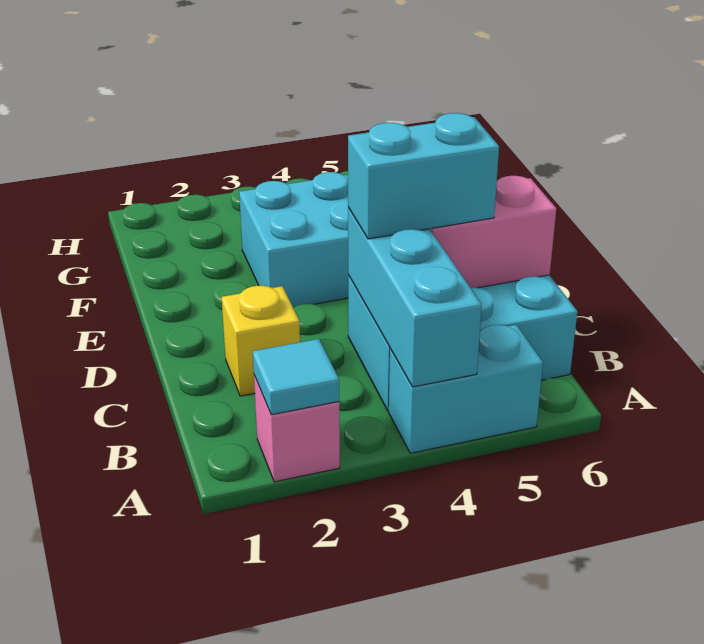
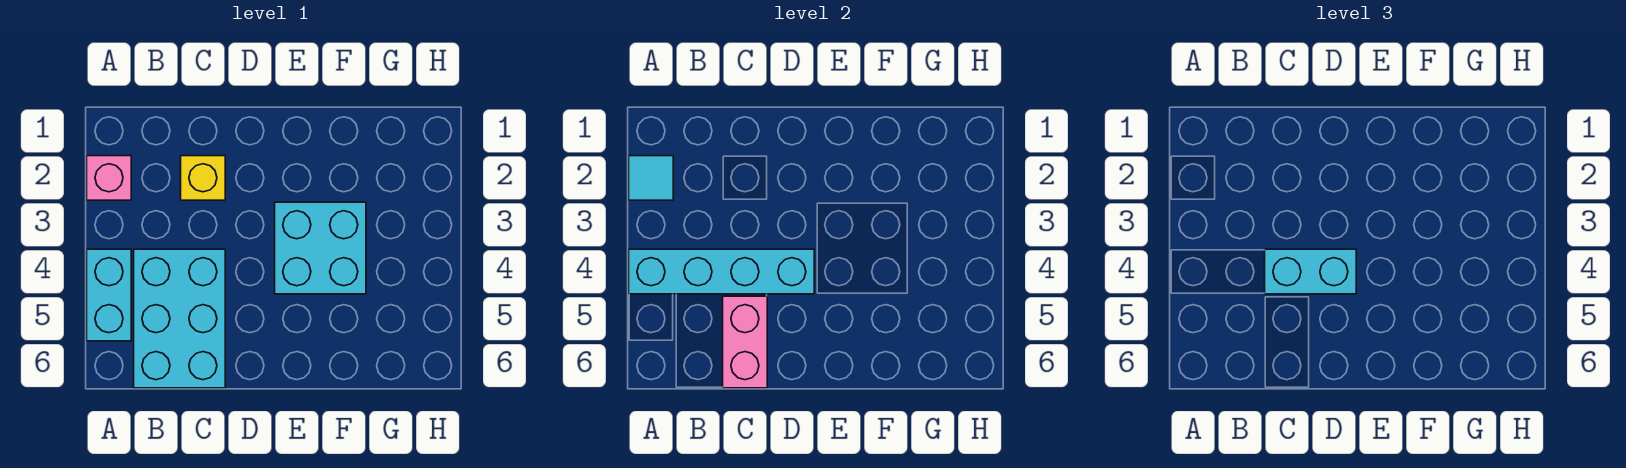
cyan 1x3 brick [348,208,482,387] -> cyan 1x4 brick [629,249,814,294]
cyan 1x2 brick [348,113,499,239] -> cyan 1x2 brick turned to [1265,249,1356,294]

